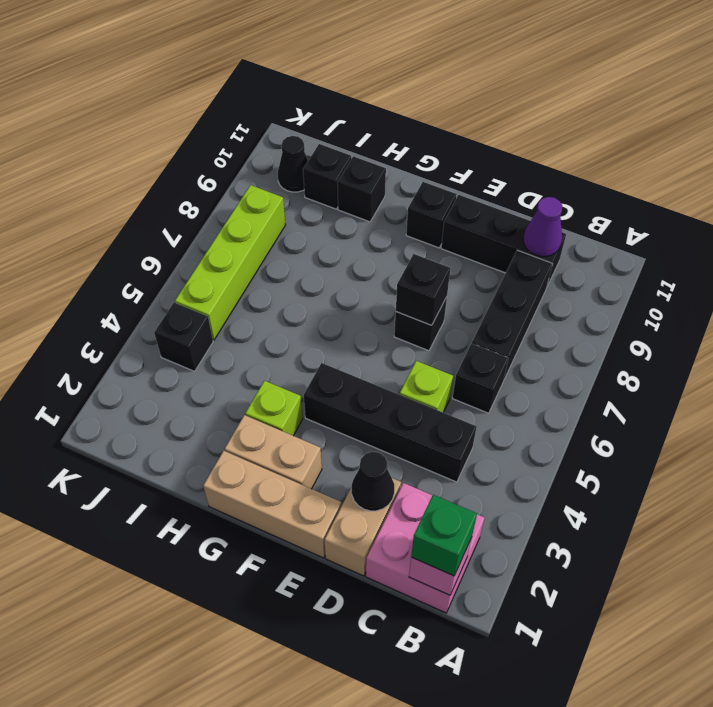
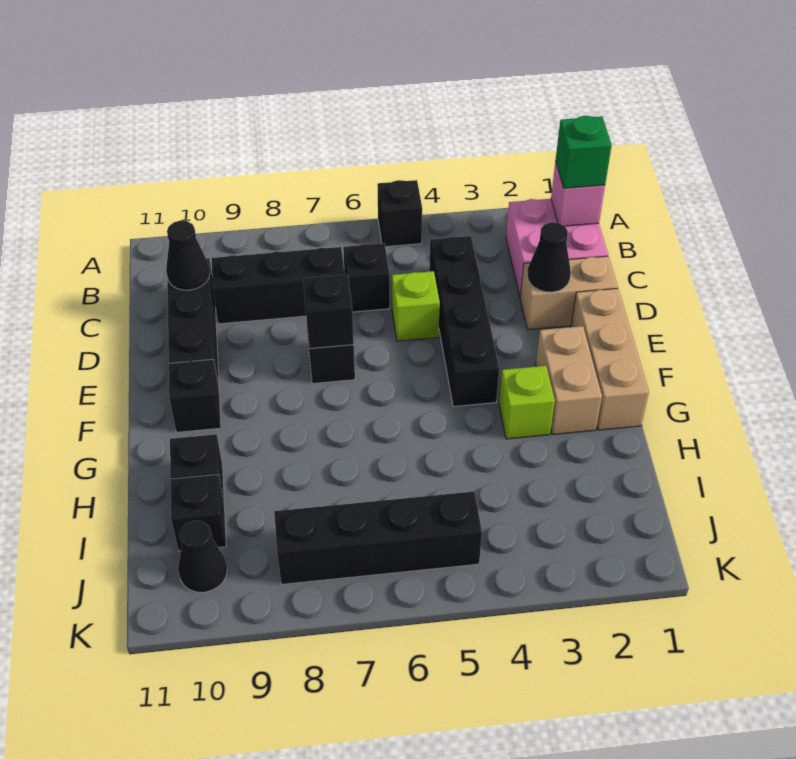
purple 1x1 cone [523,197,562,256] -> black 1x1 cone [166,221,210,290]
black 1x1 brick [154,303,213,371] -> black 1x1 brick moved to [377,180,422,247]
lime 1x4 brick [175,185,286,340] -> black 1x4 brick [274,492,482,584]

